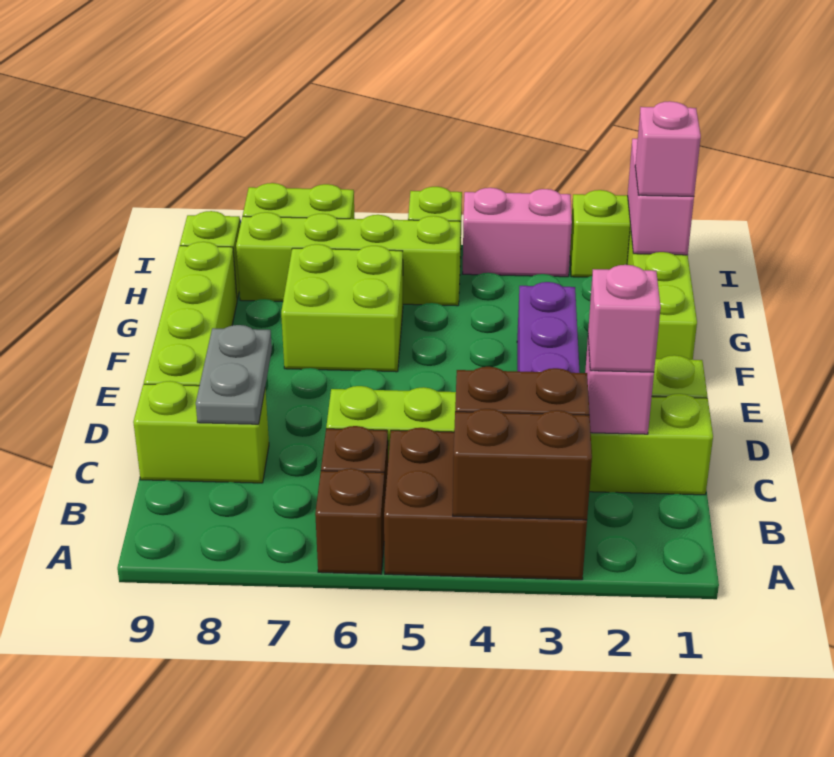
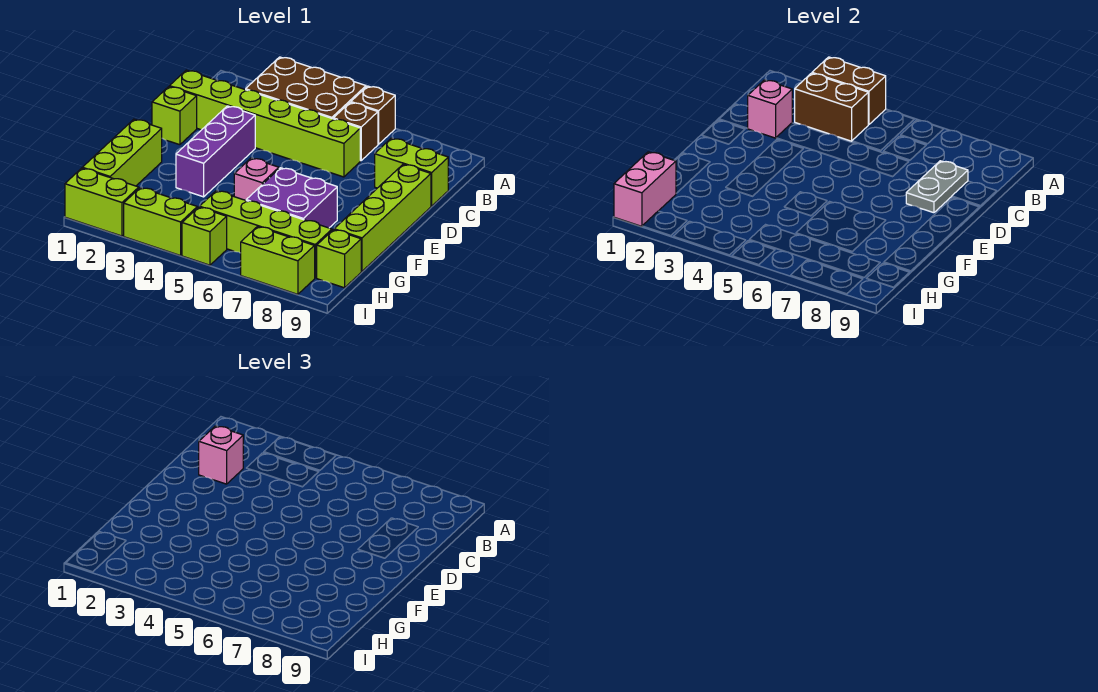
lime 2x2 brick [281,244,403,372] -> purple 2x2 brick [246,168,337,228]
pink 1x1 brick [635,101,701,196] -> pink 1x1 brick moved to [234,158,279,200]
pink 1x2 brick [463,188,572,277] -> lime 1x2 brick [124,188,197,255]

